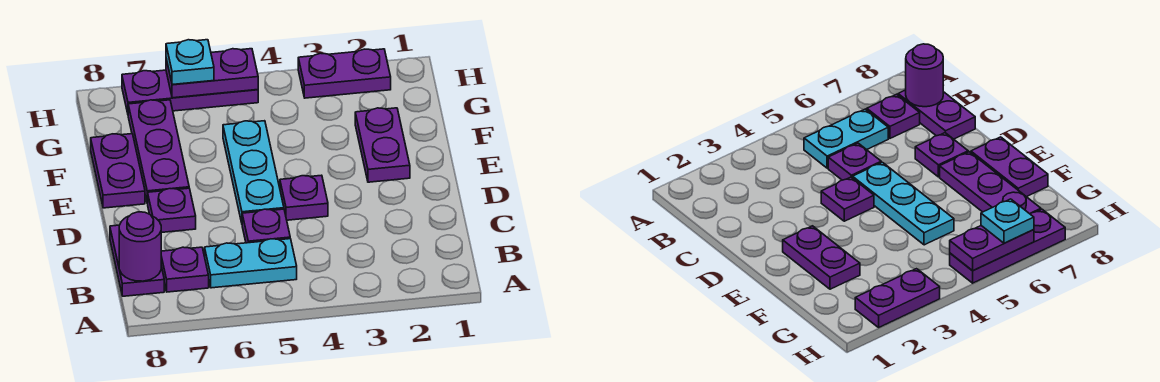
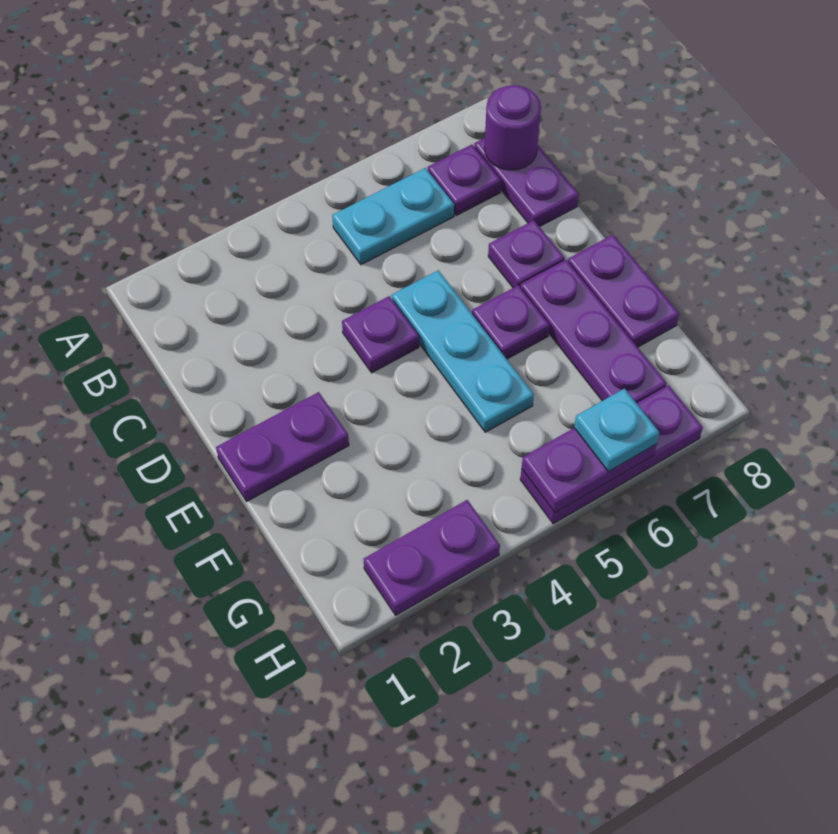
purple 1x1 plate [242,209,290,243] -> purple 1x1 plate moved to [472,285,549,359]
purple 1x2 plate [355,108,410,182] -> purple 1x2 plate turned to [216,392,349,501]

